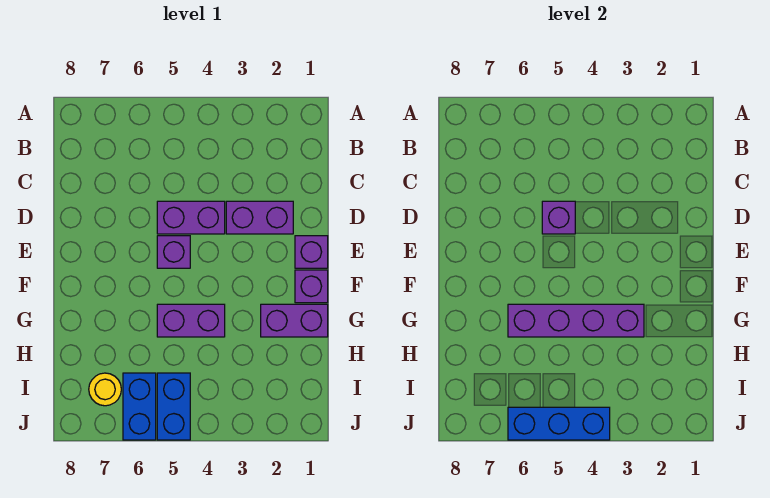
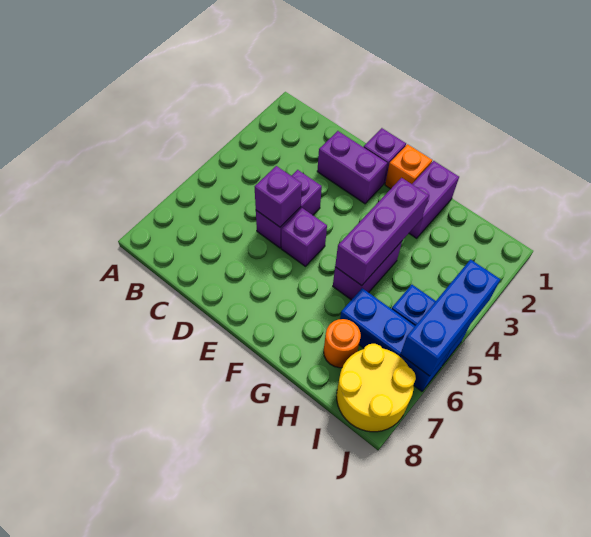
purple 1x2 brick [226,201,293,234] -> purple 1x2 brick turned to [317,131,387,204]
purple 1x1 brick [295,270,328,303] -> orange 1x1 brick [385,144,432,189]
purple 1x4 brick [508,304,644,337] -> purple 1x3 brick [335,178,429,286]
none -> orange 1x1 round brick [324,319,361,368]
blue 1x2 brick [123,373,156,440] -> blue 1x3 brick [340,288,449,391]
yellow 1x1 round brick [89,373,121,406] -> yellow 2x2 round brick [337,344,416,432]

